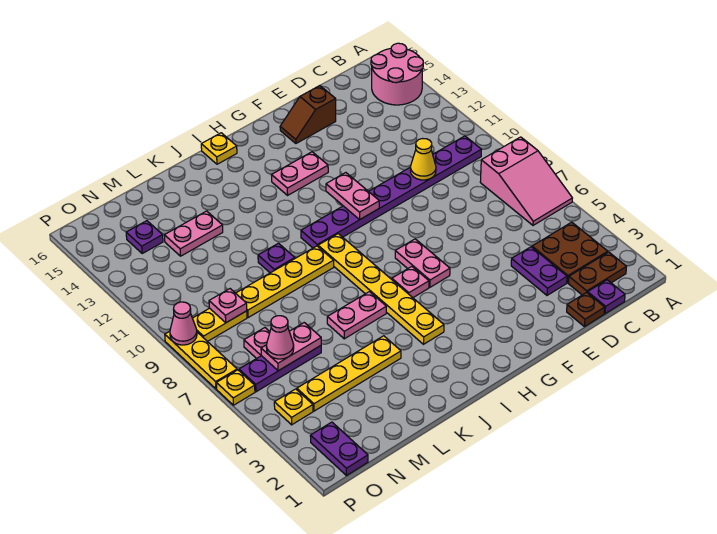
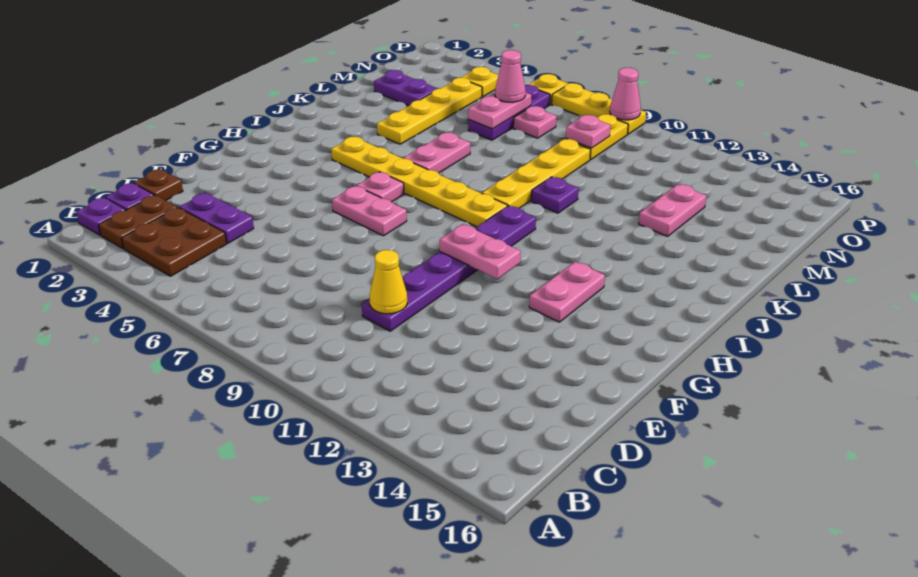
pink 2x3 slope [480,137,572,225] -> none
pink 2x2 round brick [371,43,423,105] -> none
purple 1x8 plate [301,136,481,248] -> purple 1x6 plate [362,206,536,331]
brown 1x2 slope [280,86,336,143] -> none
yellow 1x1 plate [201,133,237,164] -> none
purple 1x1 plate [126,221,163,253] -> purple 1x1 plate moved to [76,198,125,235]
purple 1x2 plate [310,422,368,476] -> purple 1x2 plate moved to [374,70,438,106]

